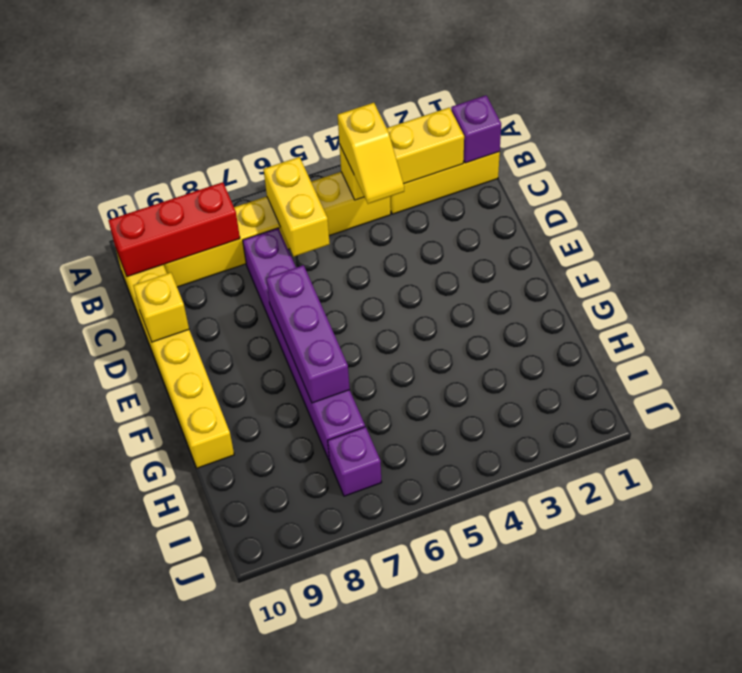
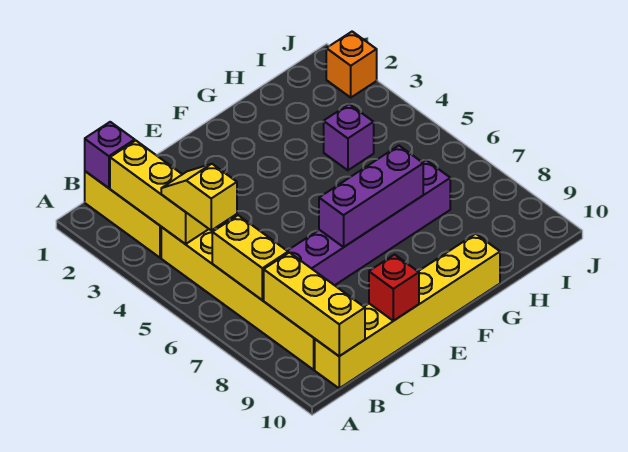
yellow 1x2 slope [338,103,404,204] -> yellow 1x2 slope turned to [161,164,237,230]
yellow 1x2 brick [264,157,330,256] -> yellow 1x2 brick turned to [212,215,288,300]
red 1x3 brick [108,182,240,277] -> yellow 1x3 brick [264,252,365,356]
yellow 1x1 brick [133,273,189,342] -> red 1x1 brick [369,255,419,321]
purple 1x1 brick [328,427,382,496] -> purple 1x1 brick moved to [324,104,374,170]
none -> orange 1x1 brick [326,32,377,97]

